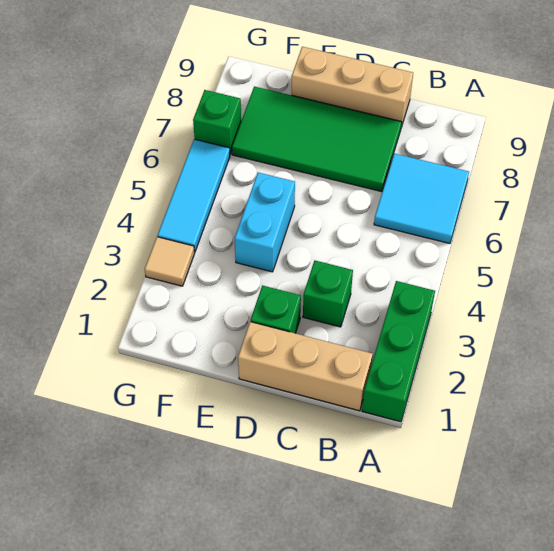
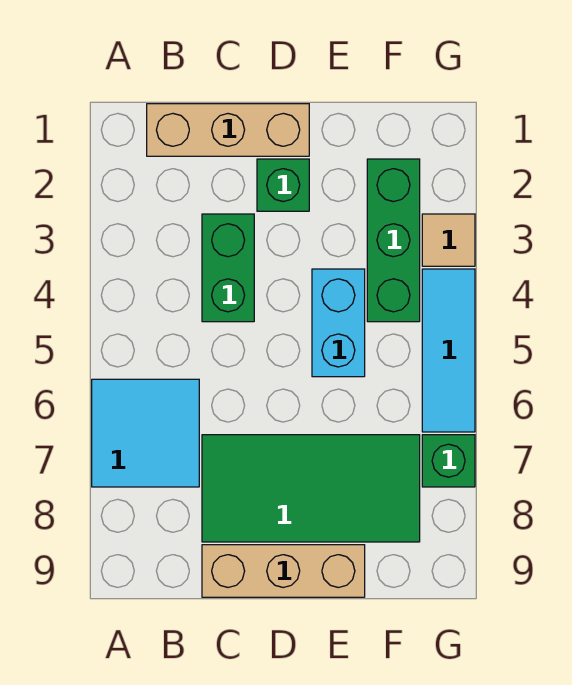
green 1x3 brick [362,281,435,422] -> green 1x3 brick moved to [367,159,420,322]
green 1x1 brick [303,261,353,327] -> green 1x2 brick [202,214,254,322]

